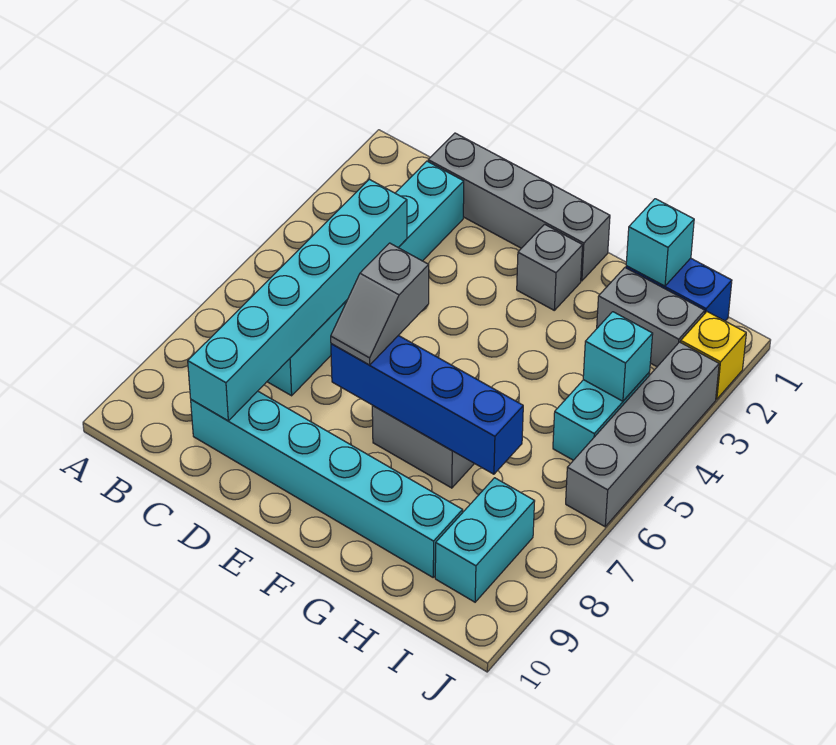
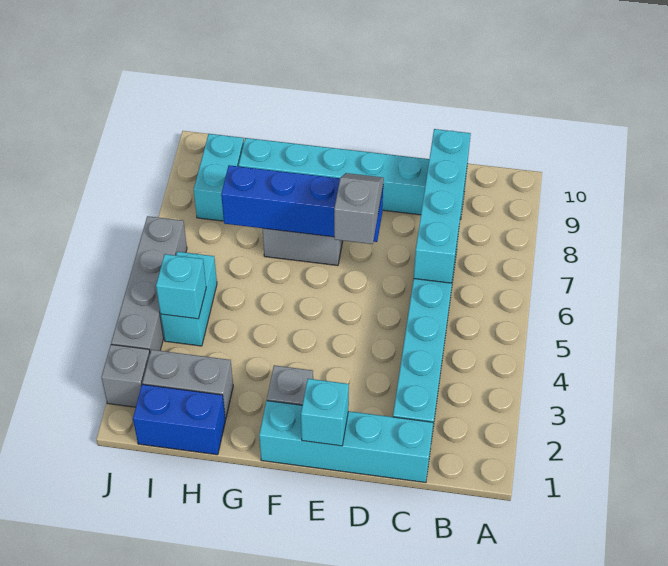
grey 1x4 brick [428,133,610,281] -> cyan 1x4 brick [259,401,433,483]
cyan 1x6 brick [188,179,407,421] -> cyan 1x4 brick [414,129,471,283]
cyan 1x1 brick [626,199,694,286] -> cyan 1x1 brick moved to [301,379,349,446]
yellow 1x1 brick [681,312,746,399] -> grey 1x1 brick [101,345,150,407]

